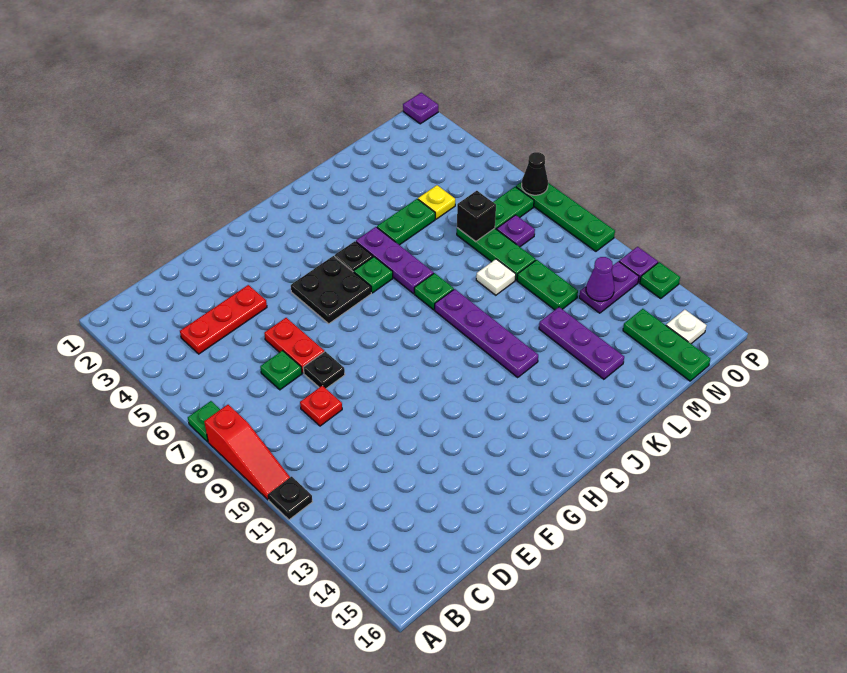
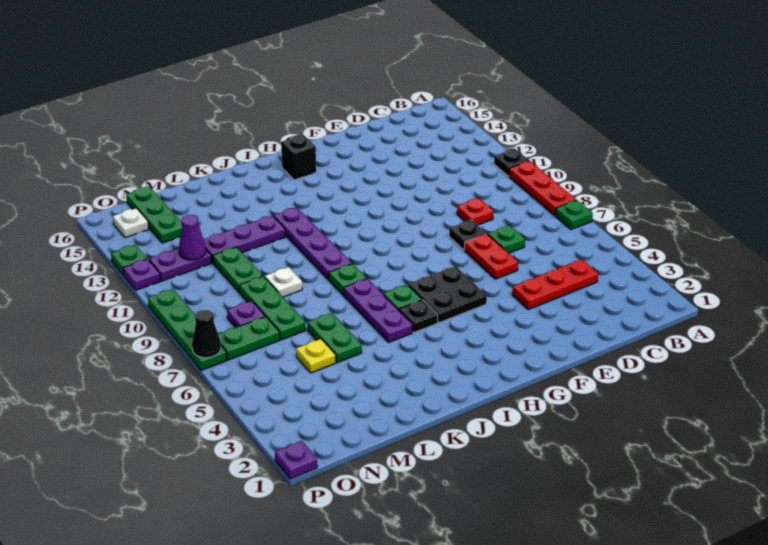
red 1x3 slope [204,405,290,500] -> red 1x3 plate [509,161,576,216]
green 1x2 plate [377,199,435,245] -> green 1x2 plate turned to [307,313,362,363]
purple 1x3 plate [539,307,624,379] -> purple 1x3 plate turned to [204,216,286,263]
black 1x1 brick [457,191,496,242] -> black 1x1 brick moved to [281,135,316,180]

